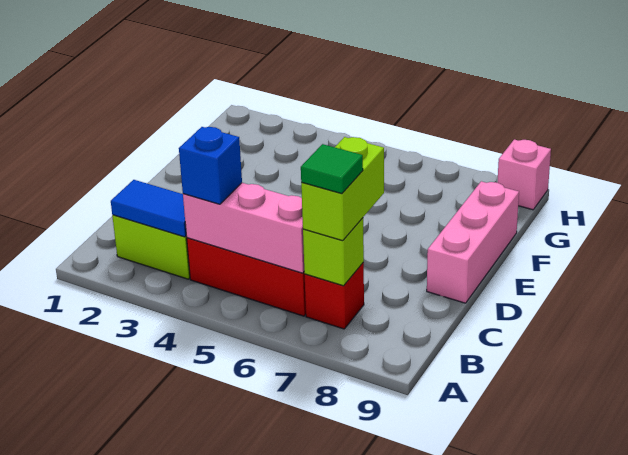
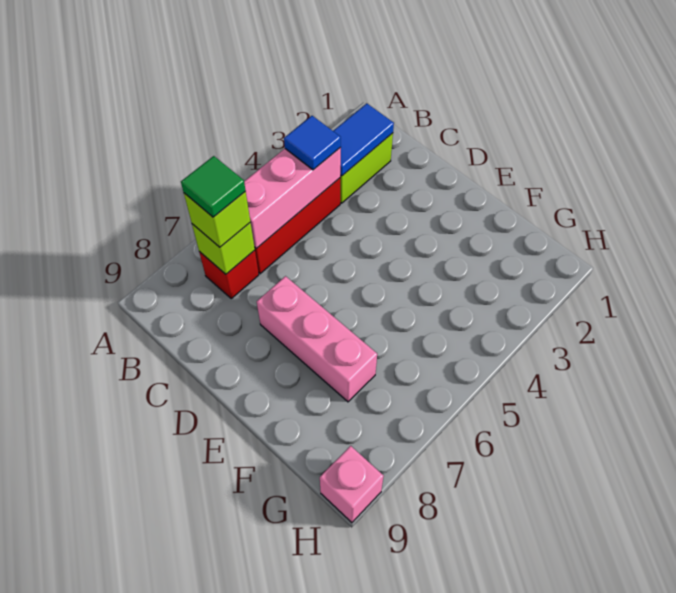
blue 1x1 brick [179,127,242,204] -> blue 1x1 tile [284,116,341,170]
lime 1x2 brick [301,137,384,241] -> lime 1x1 brick [184,192,250,247]
pink 1x3 brick [427,181,519,303] -> pink 1x3 brick moved to [257,276,377,402]

